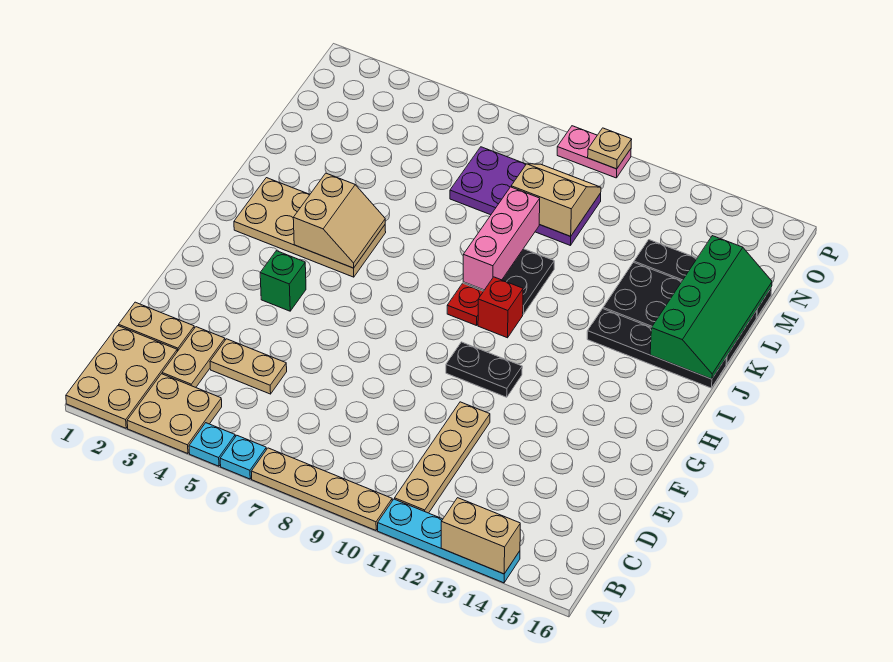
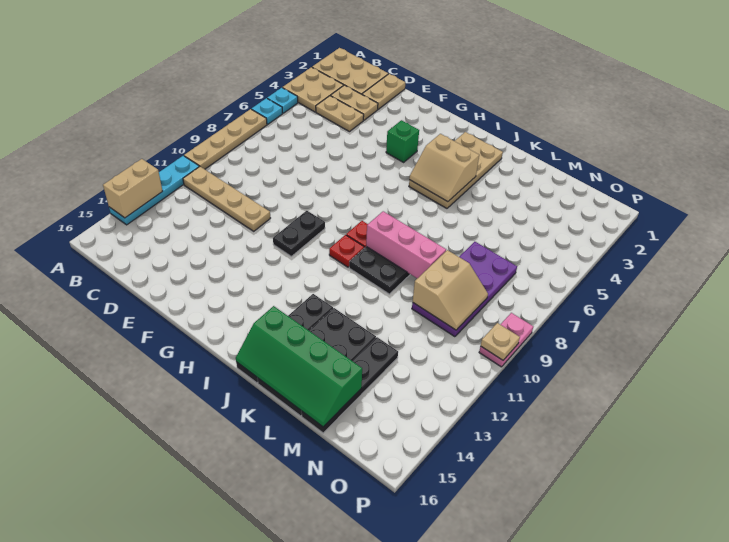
tan 1x2 plate [210,339,287,394] -> tan 1x2 plate turned to [316,96,364,132]
red 1x1 brick [478,277,523,338] -> red 1x1 plate [329,235,364,267]

